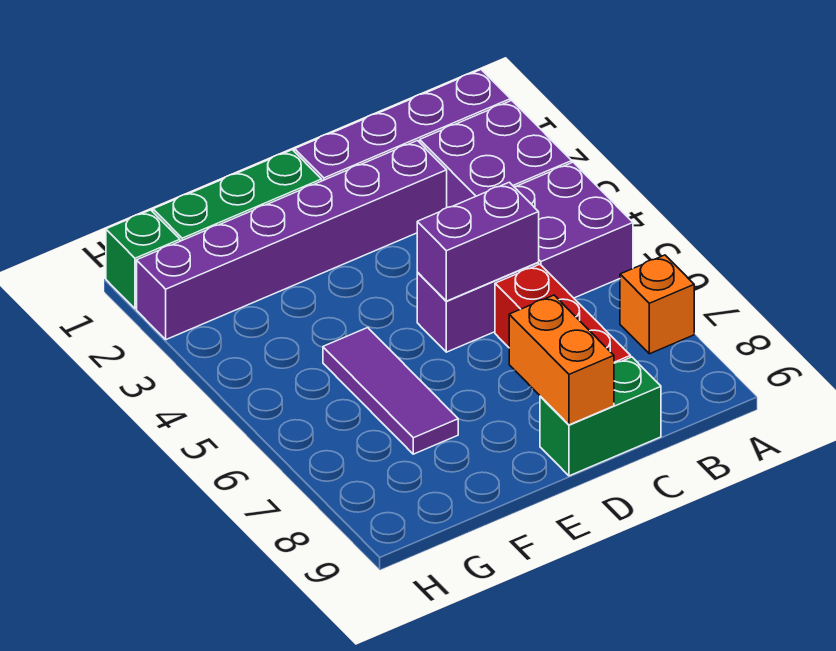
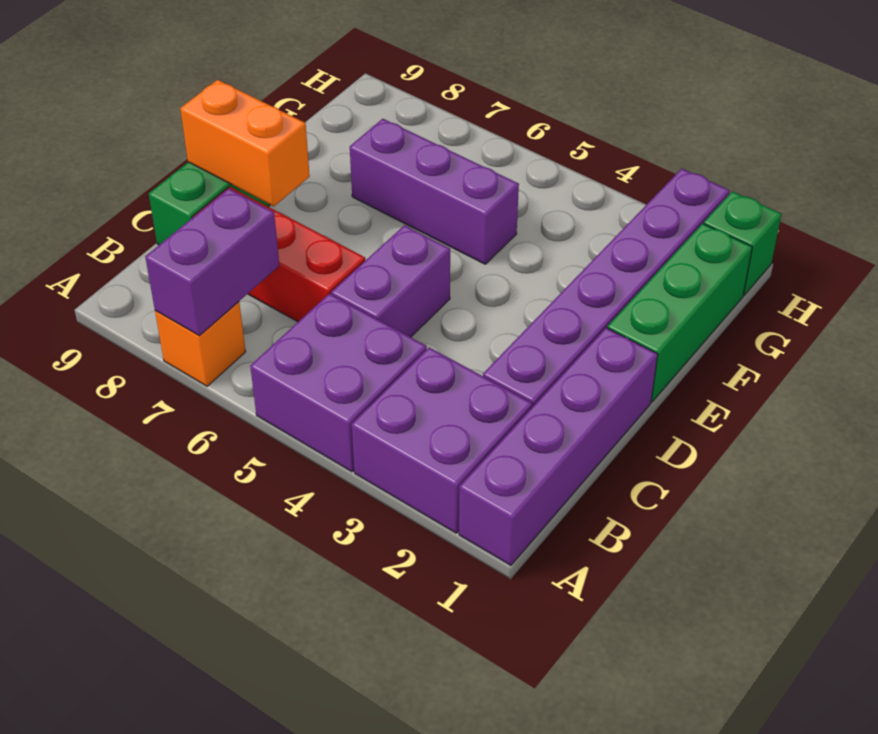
purple 1x2 brick [417,182,539,301] -> purple 1x2 brick moved to [145,189,279,336]
purple 1x3 tile [323,328,458,454] -> purple 1x3 brick [350,119,519,264]

